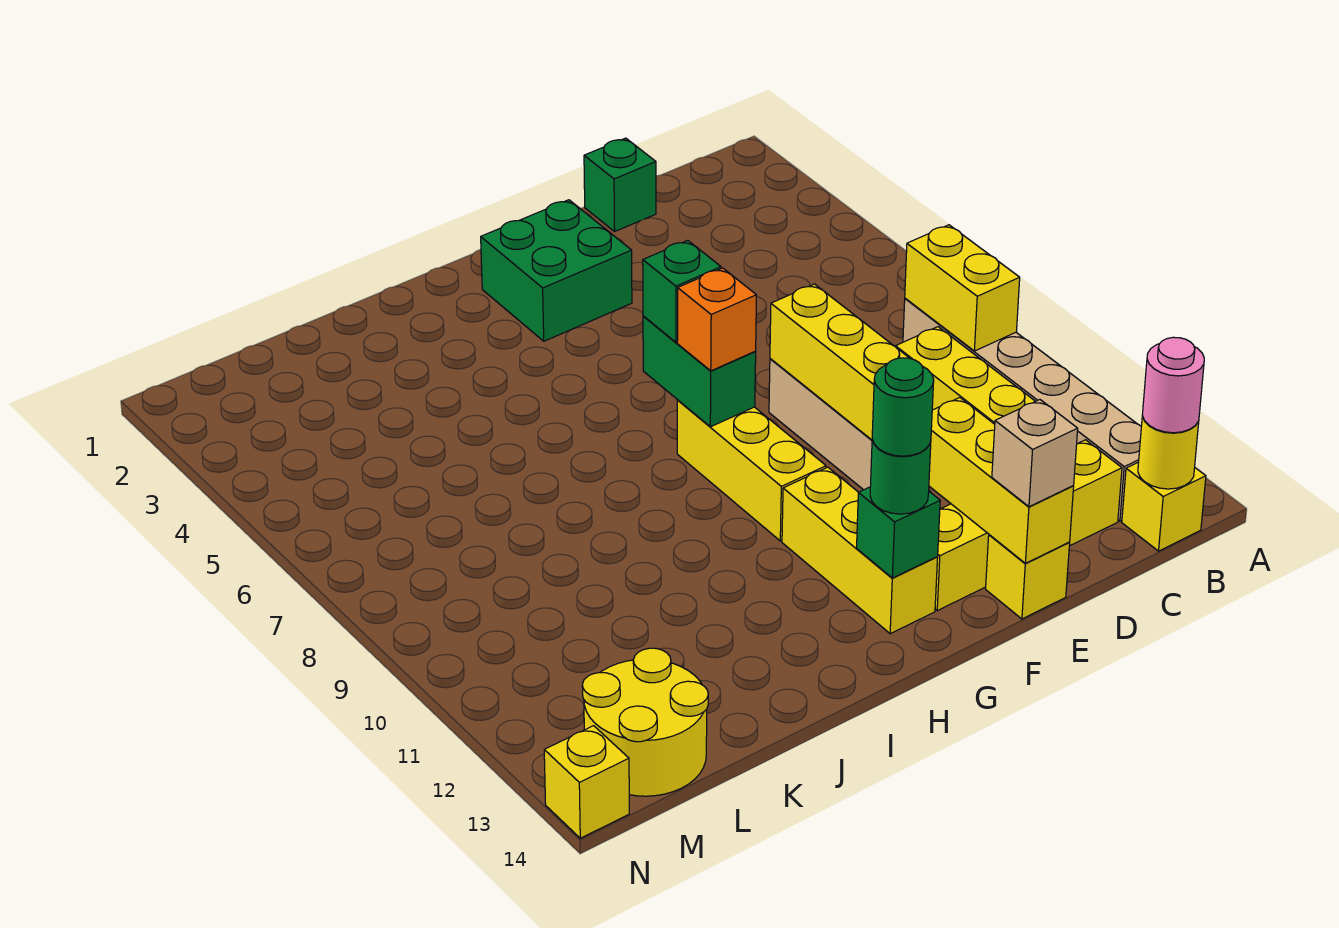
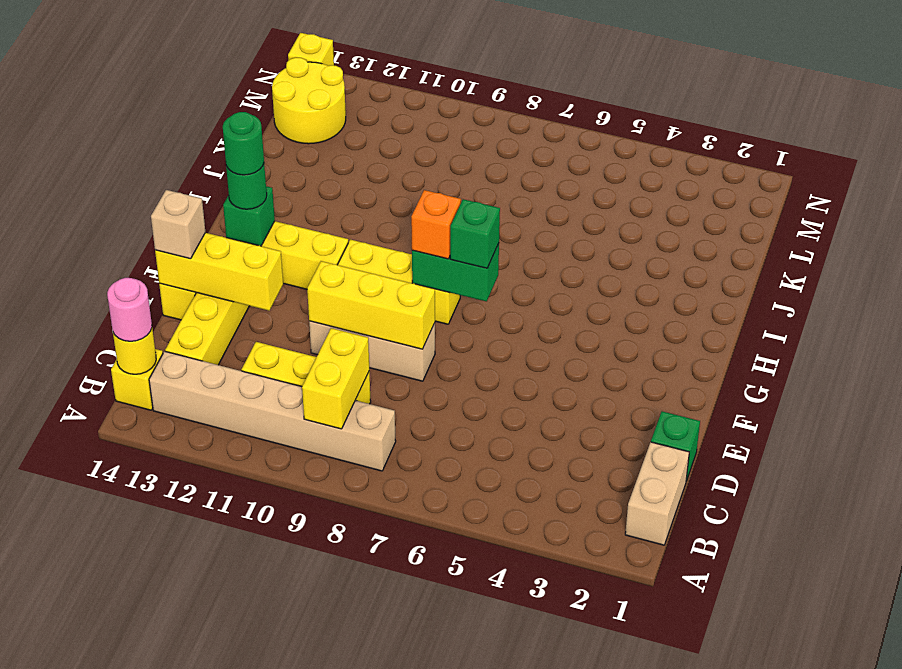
none -> tan 1x2 brick [625,442,689,545]
yellow 1x2 brick [905,225,1020,351] -> yellow 1x2 brick turned to [302,328,369,429]
green 2x2 brick [481,200,632,341] -> none

